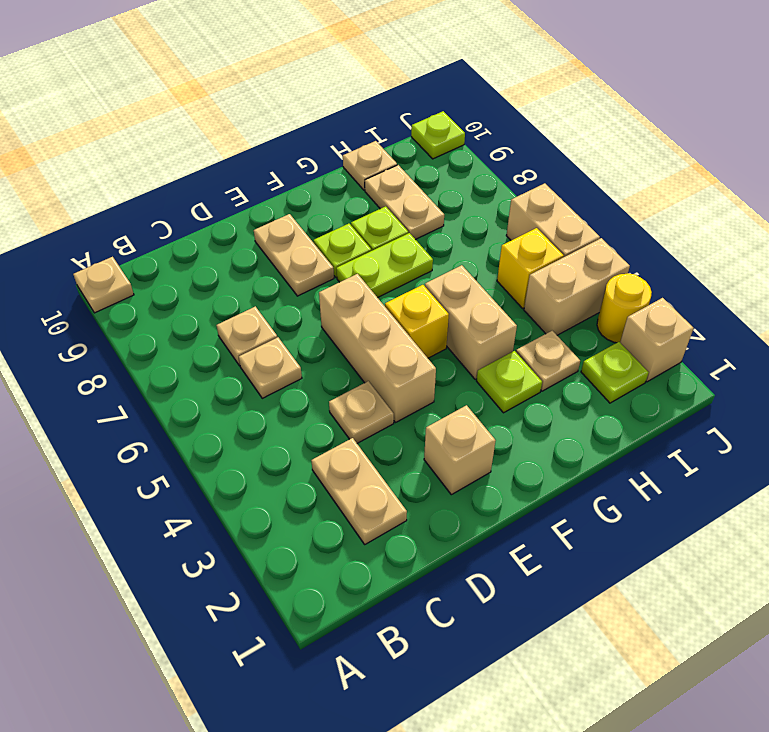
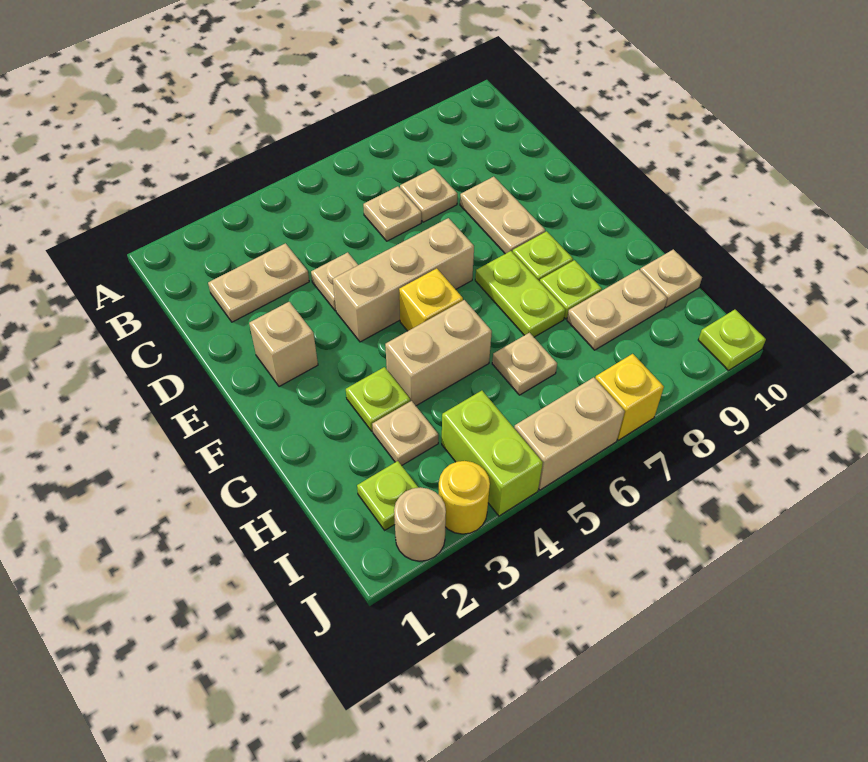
tan 1x1 plate [73,257,134,313] -> tan 1x1 plate moved to [492,333,557,395]
tan 1x2 plate [254,214,334,296] -> tan 1x2 plate turned to [460,177,545,254]
tan 1x2 brick [524,238,630,335] -> lime 1x2 brick [442,391,543,516]
yellow 1x1 brick [497,228,564,308] -> yellow 1x1 brick moved to [595,354,664,440]
tan 1x1 brick [620,298,694,382] -> tan 1x1 round brick [394,487,446,561]

